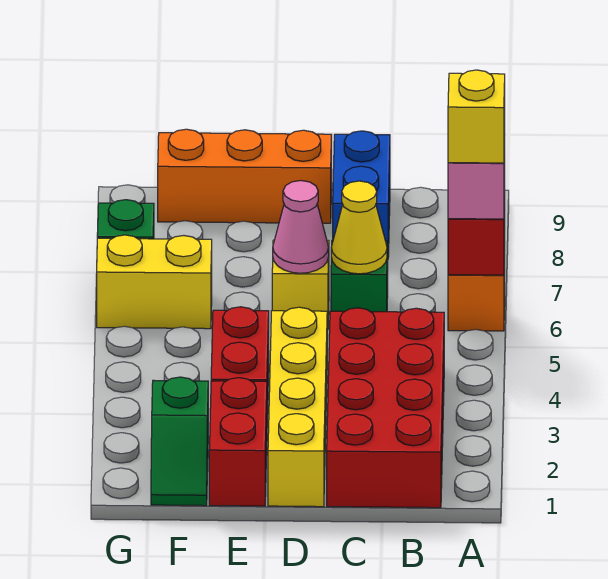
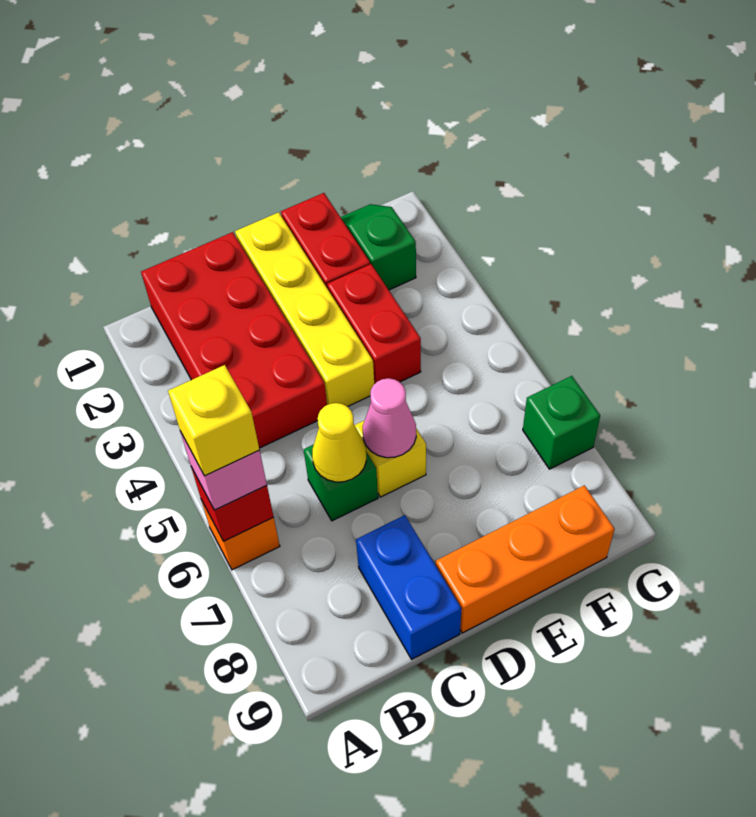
yellow 1x2 brick [97,235,212,329] -> none

